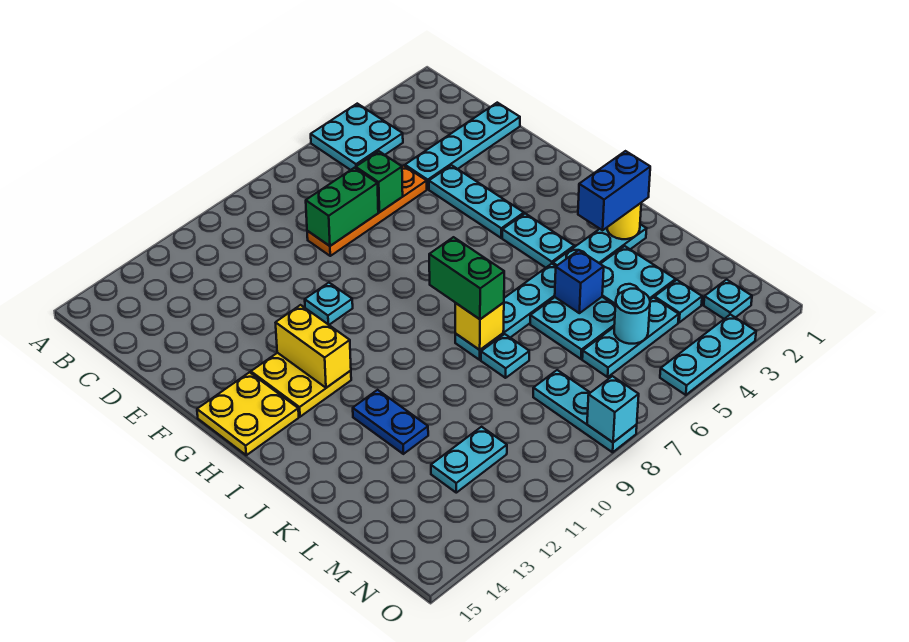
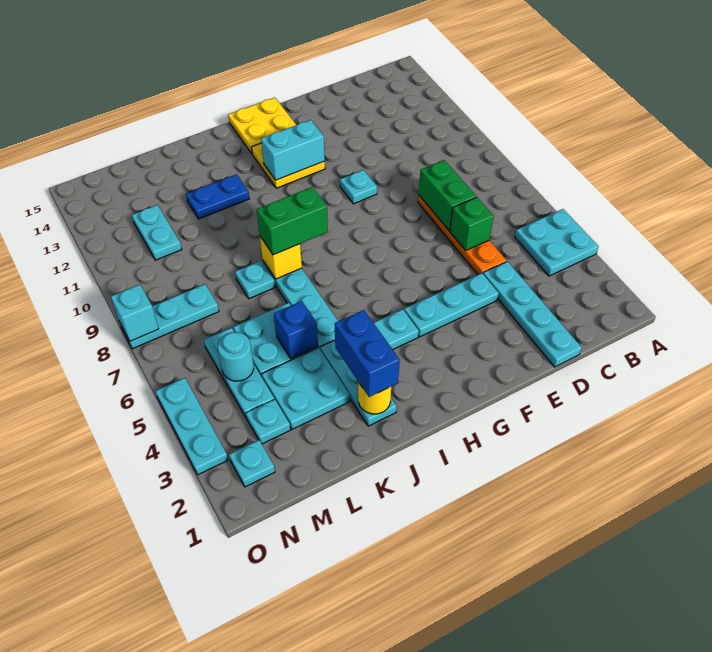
yellow 1x2 brick [275,305,351,388] -> cyan 1x2 brick [261,120,325,180]

